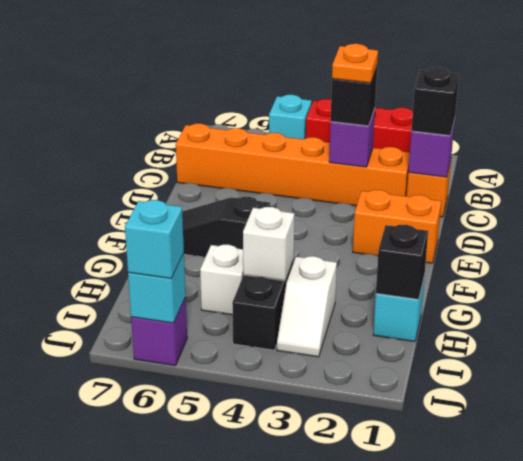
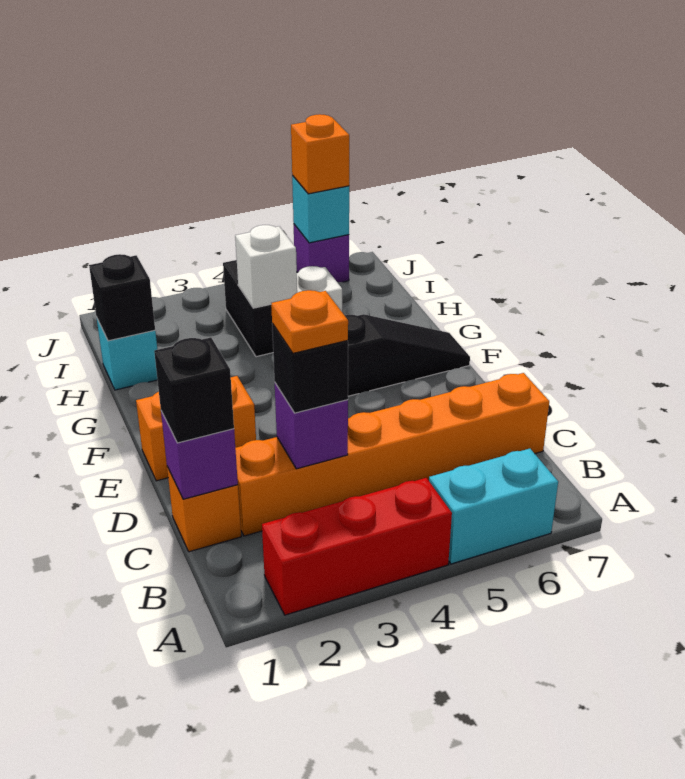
cyan 1x1 brick [269,95,311,139] -> cyan 1x2 brick [429,449,558,564]
white 1x2 slope [277,256,337,357] -> none
cyan 1x1 brick [125,200,184,279] -> orange 1x1 brick [291,114,349,194]

